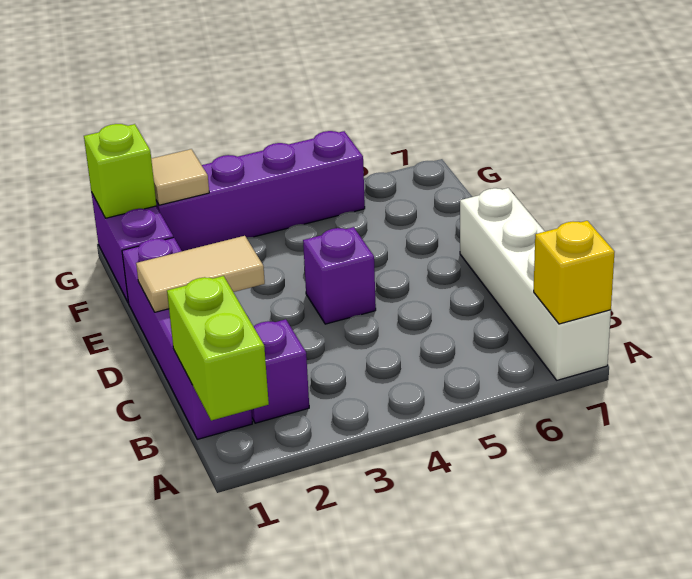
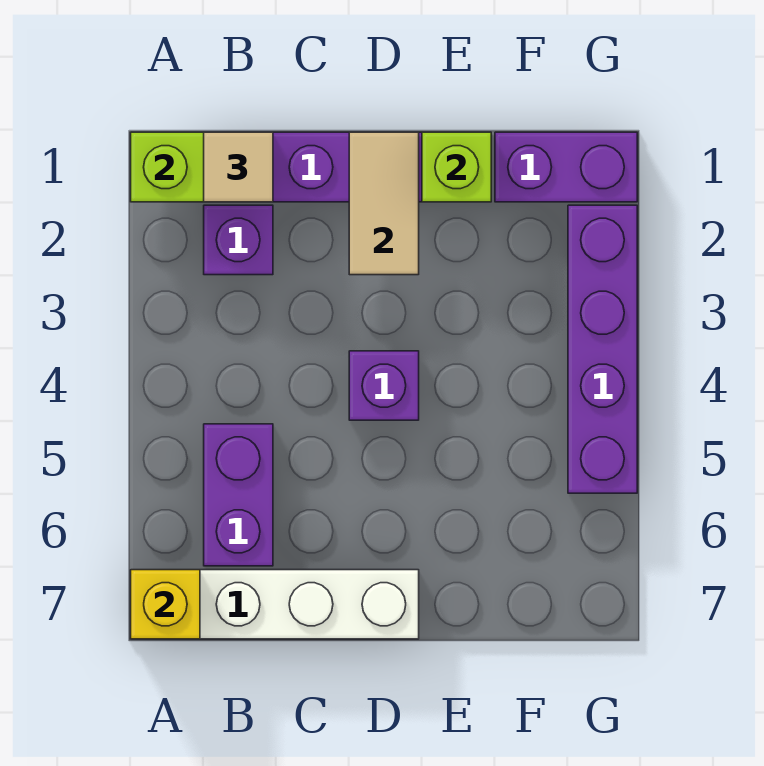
none -> purple 1x2 brick [204,424,273,566]
lime 1x1 brick [84,124,157,218] -> lime 1x1 brick moved to [422,132,491,202]
tan 1x1 tile [151,149,209,205] -> tan 1x1 tile moved to [204,132,273,202]

